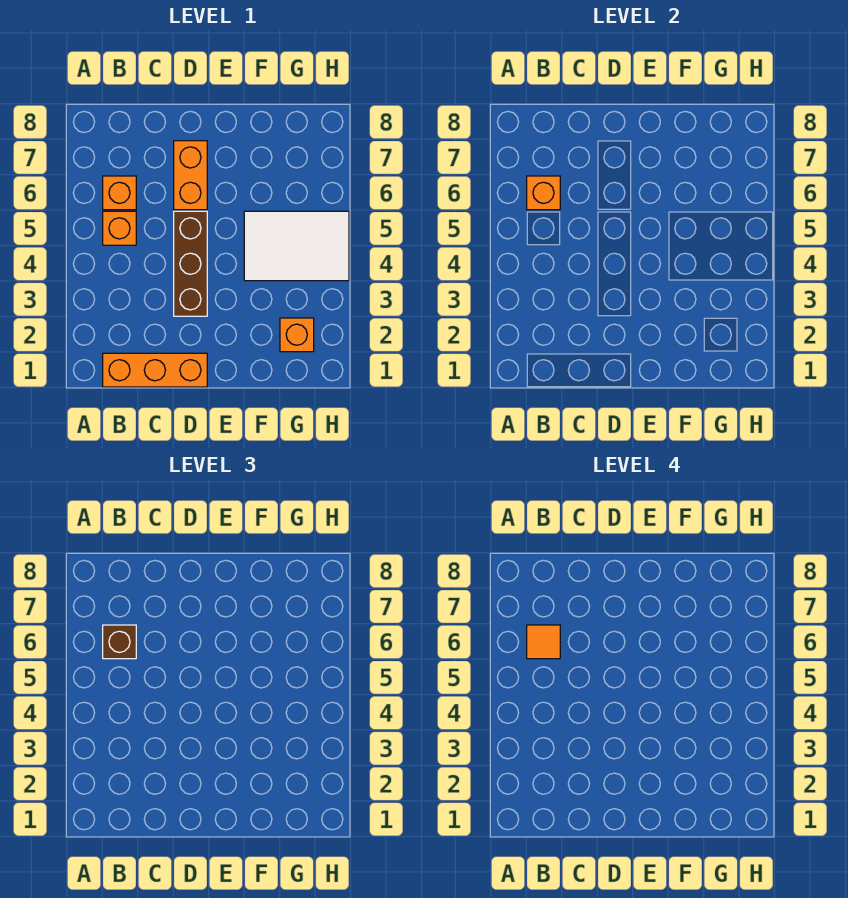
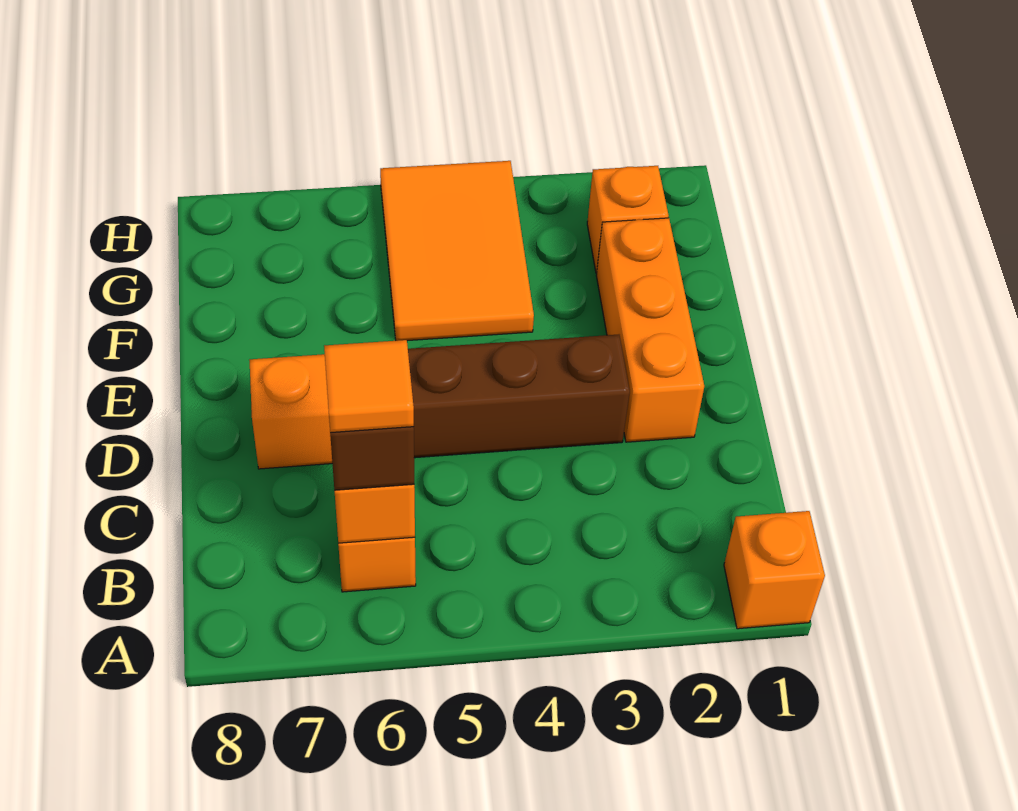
orange 1x3 brick [103,353,207,387] -> orange 1x3 brick moved to [596,218,704,442]
orange 1x1 brick [103,211,136,245] -> orange 1x1 brick moved to [724,511,825,629]
white 2x3 tile [244,211,349,281] -> orange 2x3 tile [380,161,534,341]

